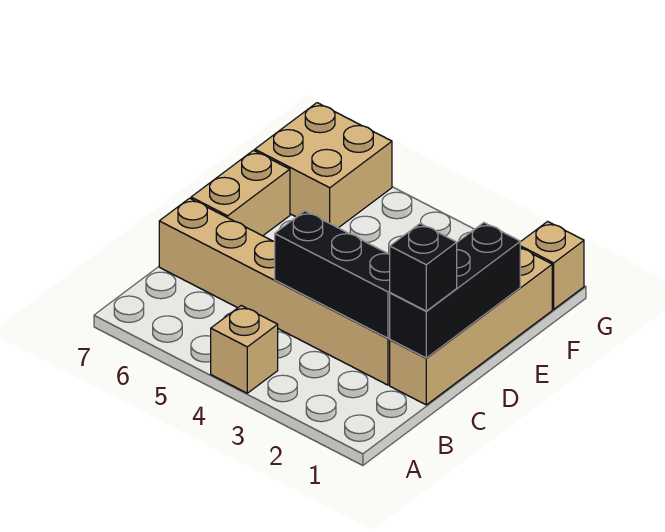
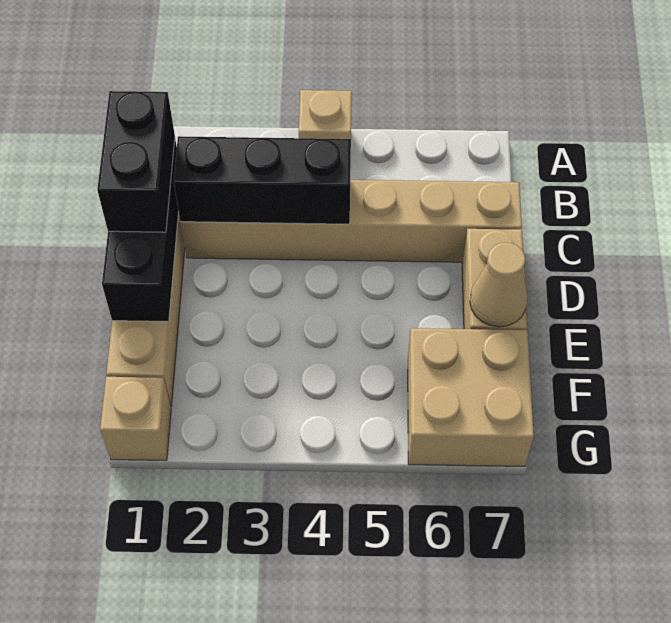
black 1x1 brick [390,223,457,311] -> black 1x2 brick [97,91,175,232]
none -> tan 1x1 cone [470,242,528,327]

